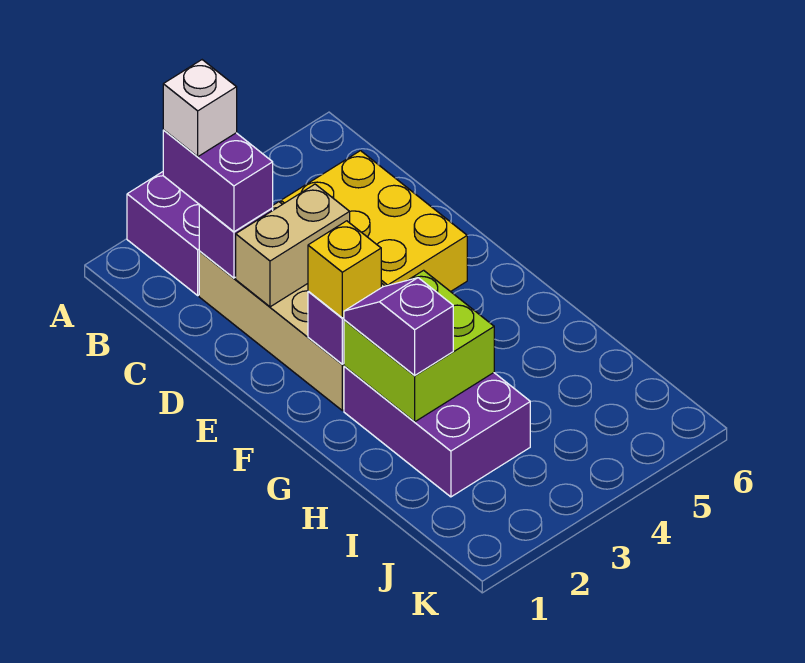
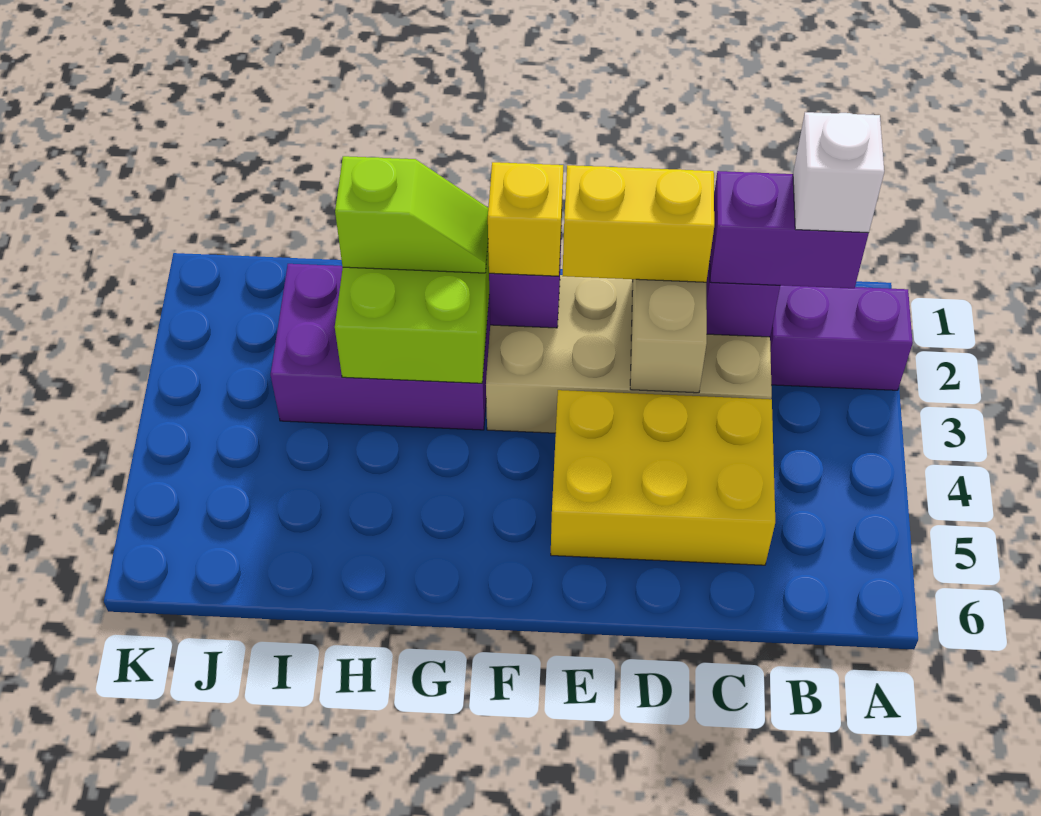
none -> yellow 1x2 brick [563,165,714,282]
purple 1x2 slope [344,278,453,376] -> lime 1x2 slope [335,156,488,273]

